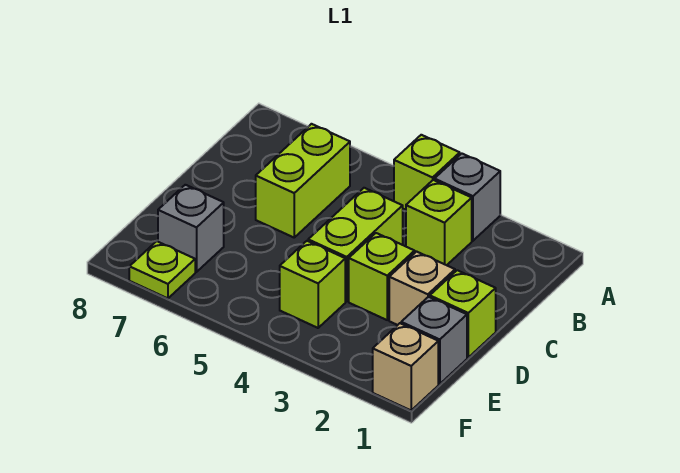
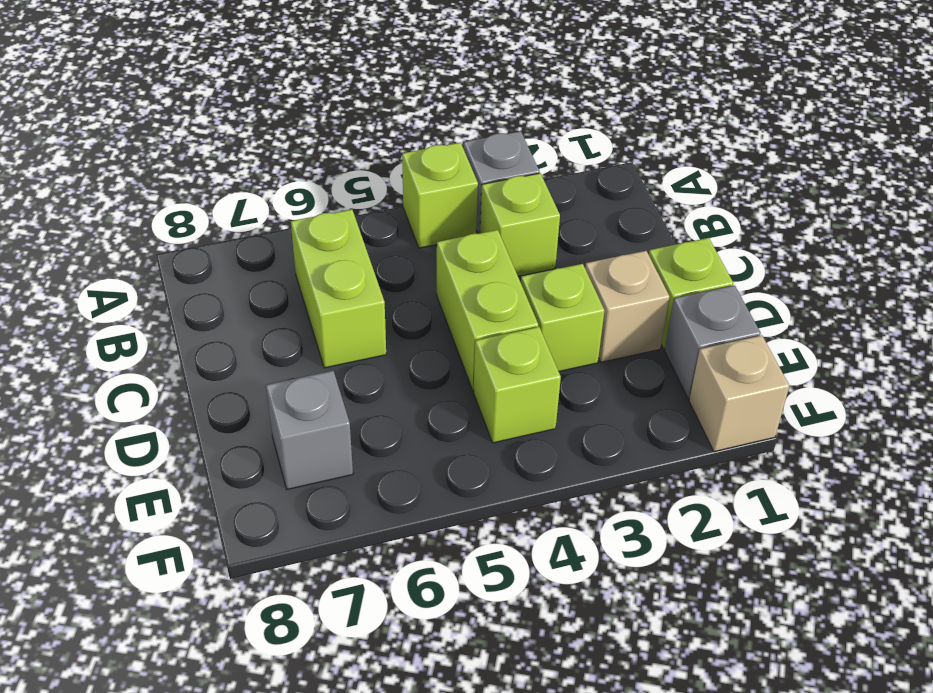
lime 1x1 plate [129,241,195,298] -> none

